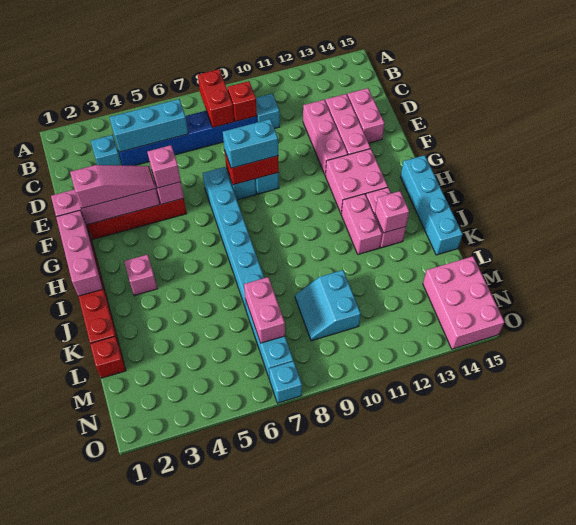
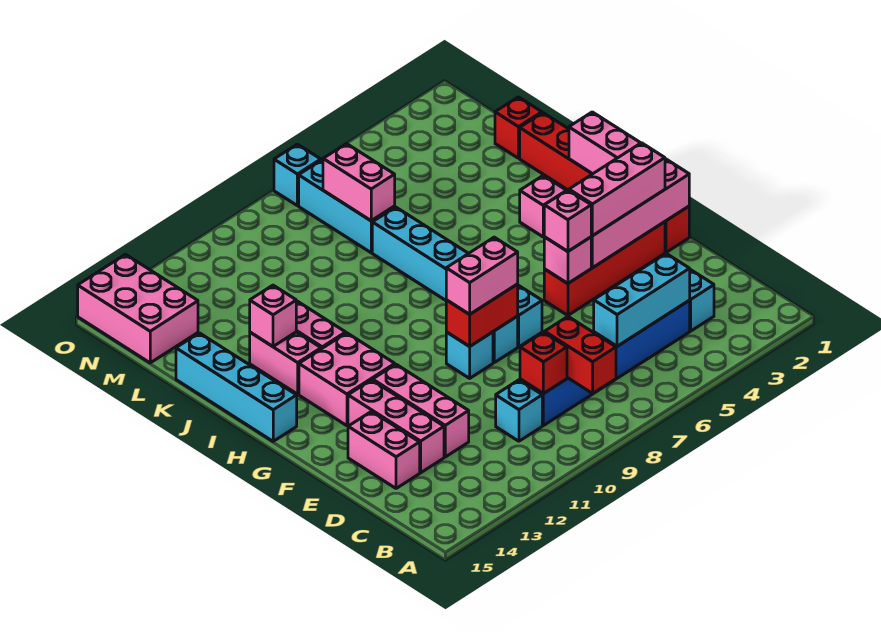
pink 1x3 slope [70,165,156,209] -> pink 1x3 brick [569,143,665,236]
cyan 1x2 brick [223,119,278,168] -> pink 1x2 brick [446,237,518,314]
cyan 2x2 slope [295,270,361,341] -> none

